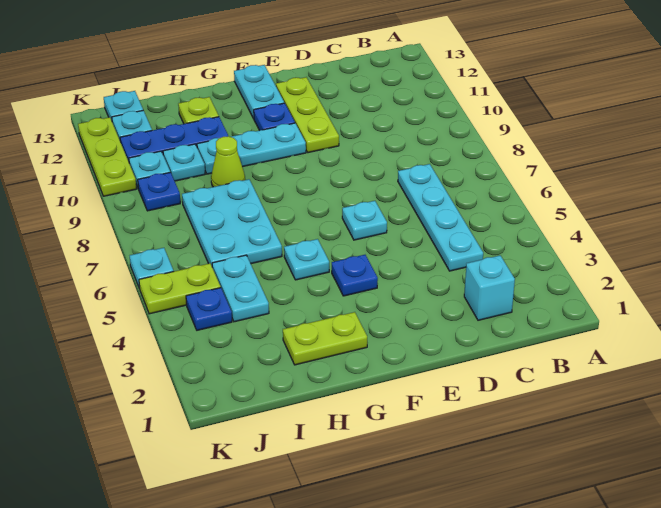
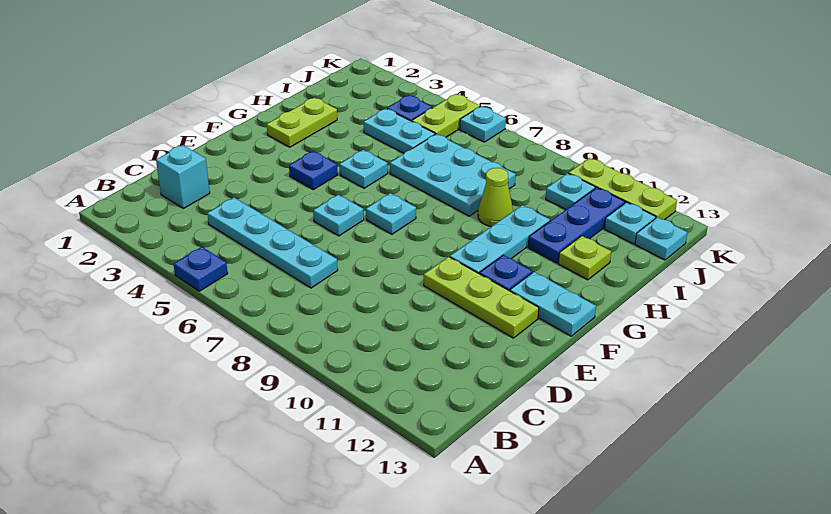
cyan 1x1 plate [163,144,205,181] -> cyan 1x1 plate moved to [366,193,416,234]
blue 1x1 plate [138,172,180,211] -> blue 1x1 plate moved to [174,247,228,291]

